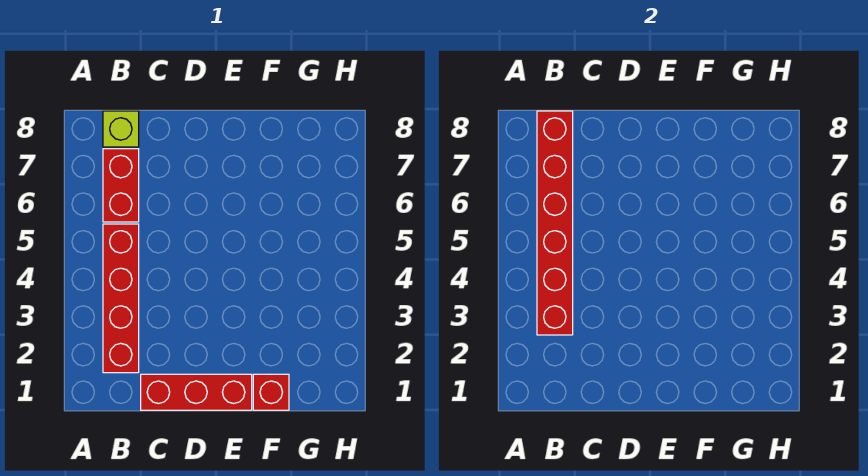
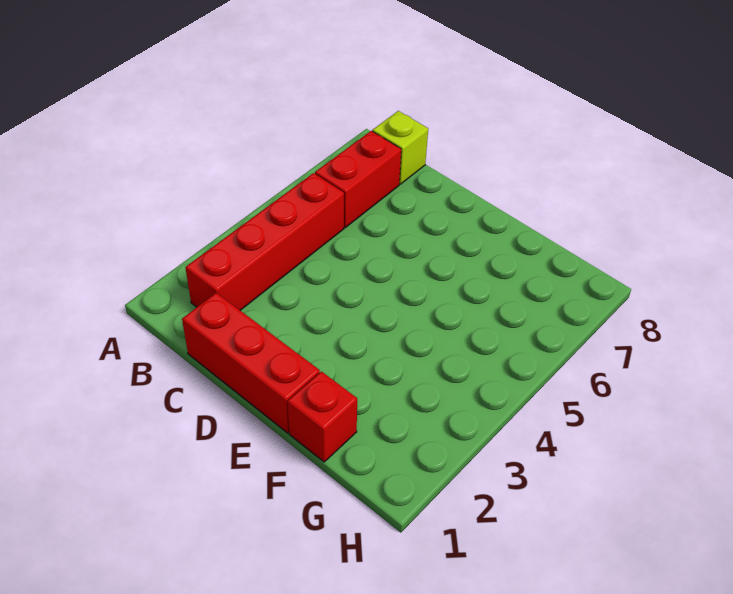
red 1x6 brick [537,111,573,335] -> none

